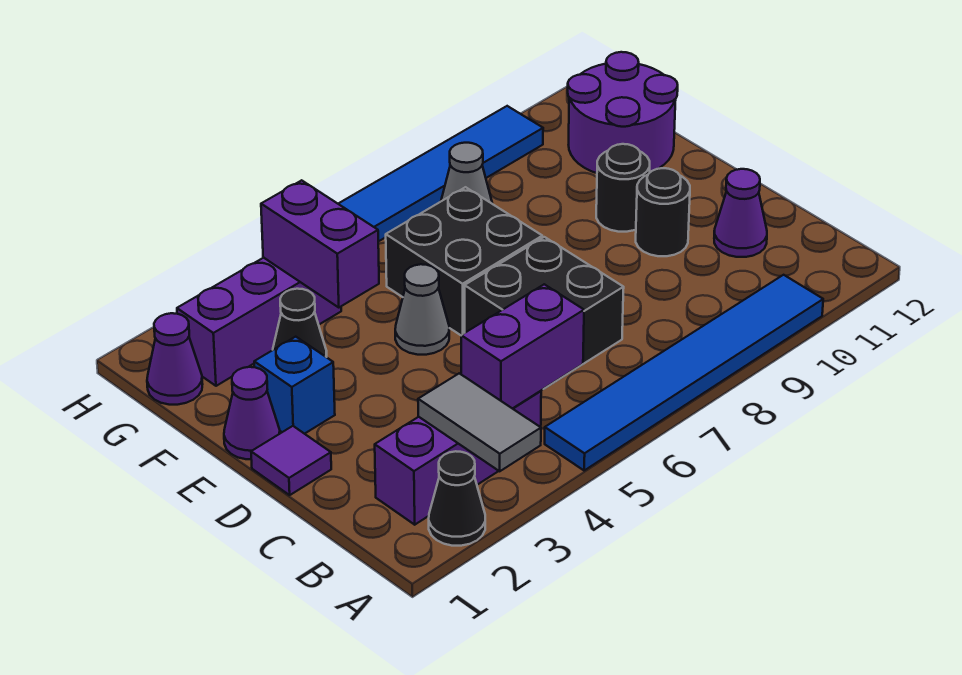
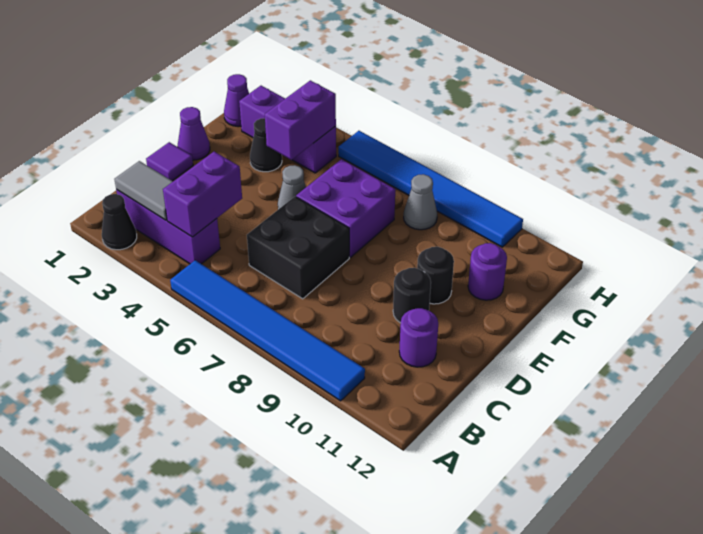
grey 1x2 tile [418,373,541,471] -> grey 1x2 tile turned to [114,161,173,220]
purple 1x2 brick [461,284,584,409] -> purple 1x2 brick turned to [163,152,242,237]
purple 1x1 cone [714,169,767,257] -> purple 1x1 round brick [399,308,438,367]
blue 1x1 brick [254,337,335,434] -> none
black 2x2 brick [386,187,542,335] -> purple 2x2 brick [296,159,395,257]
purple 2x2 round brick [568,52,678,173] -> purple 1x1 round brick [468,243,507,300]

